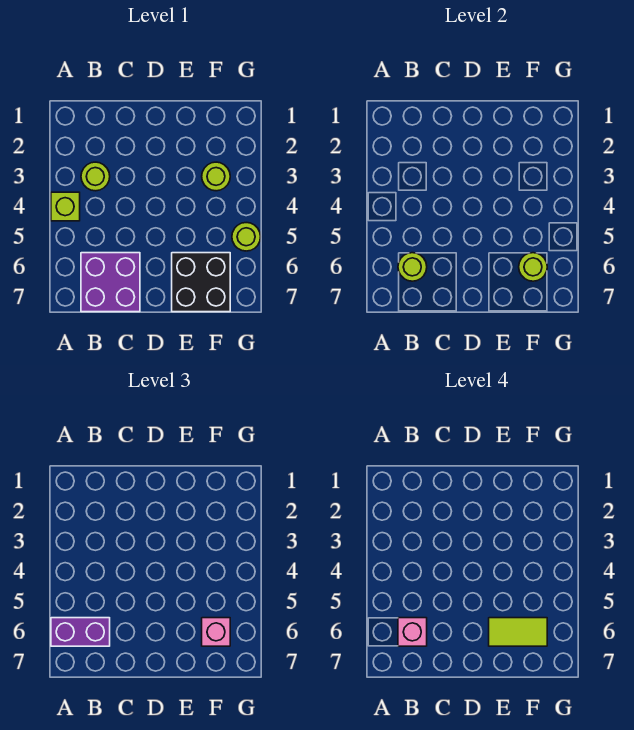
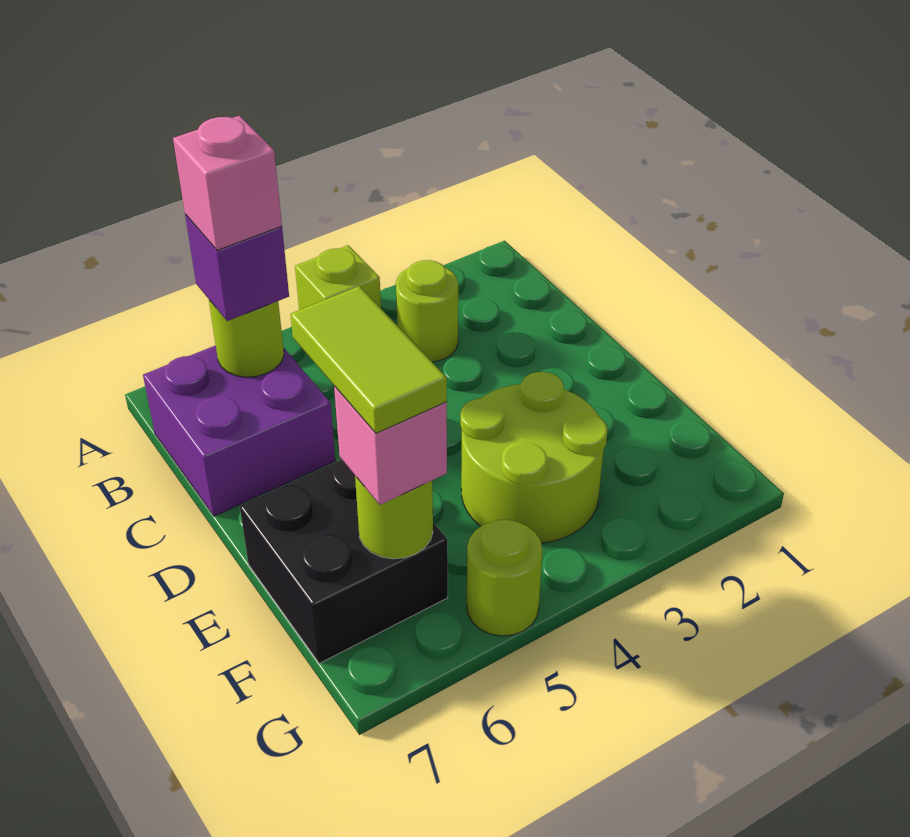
purple 1x2 brick [51,618,110,646] -> purple 1x1 brick [185,214,289,321]
lime 1x1 round brick [202,162,230,191] -> lime 2x2 round brick [460,372,608,543]

